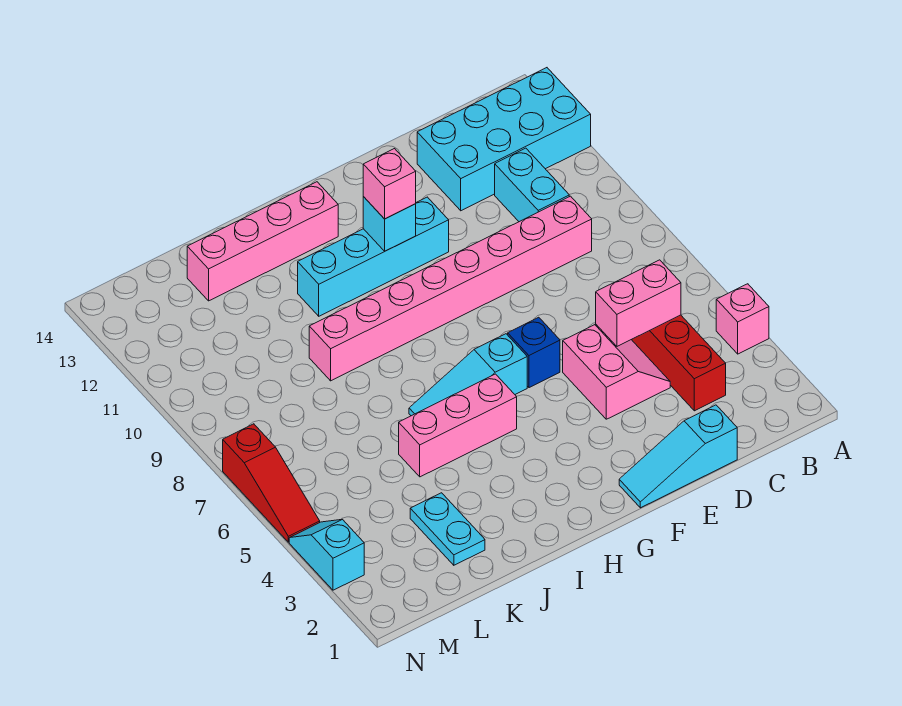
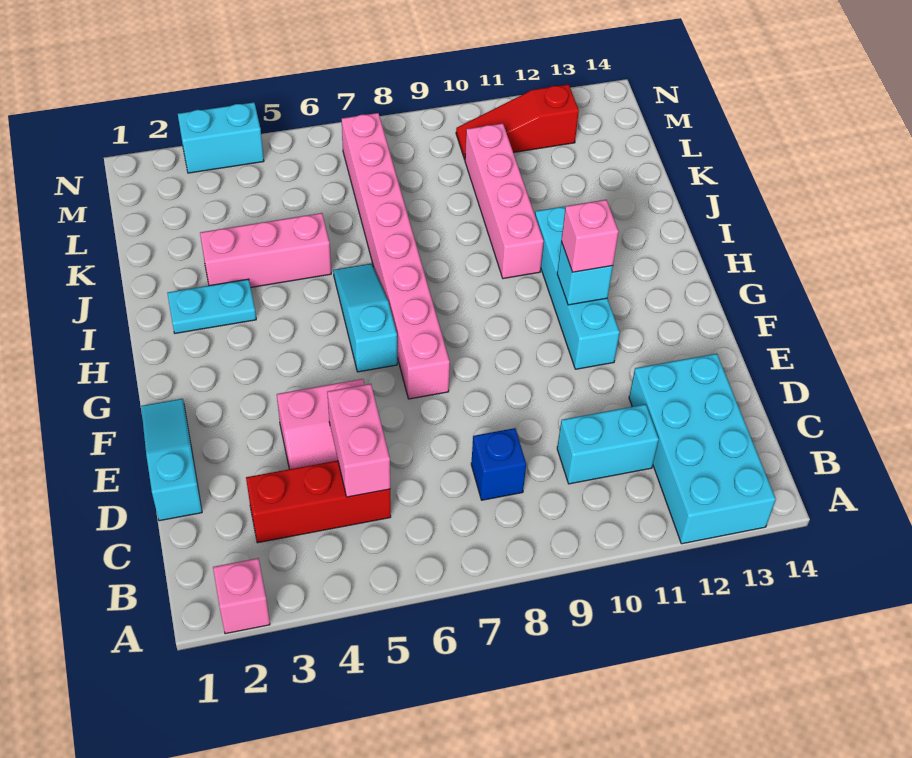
pink 1x1 brick [716,284,769,354] -> pink 1x1 brick moved to [213,558,270,634]
pink 1x8 brick [309,196,592,381] -> pink 1x8 brick moved to [342,113,450,399]
blue 1x1 brick [508,317,560,388] -> blue 1x1 brick moved to [471,428,526,500]
pink 1x3 brick [399,374,517,477] -> pink 1x3 brick turned to [200,213,331,287]
pink 1x4 brick [187,182,338,301] -> pink 1x4 brick moved to [465,123,544,279]
cyan 1x2 plate [410,493,485,565] -> cyan 1x2 plate moved to [167,279,256,333]
cyan 1x2 slope [289,519,364,590] -> cyan 1x2 brick [178,102,264,173]
red 1x3 slope [223,424,320,542] -> red 1x3 slope moved to [456,84,579,160]

